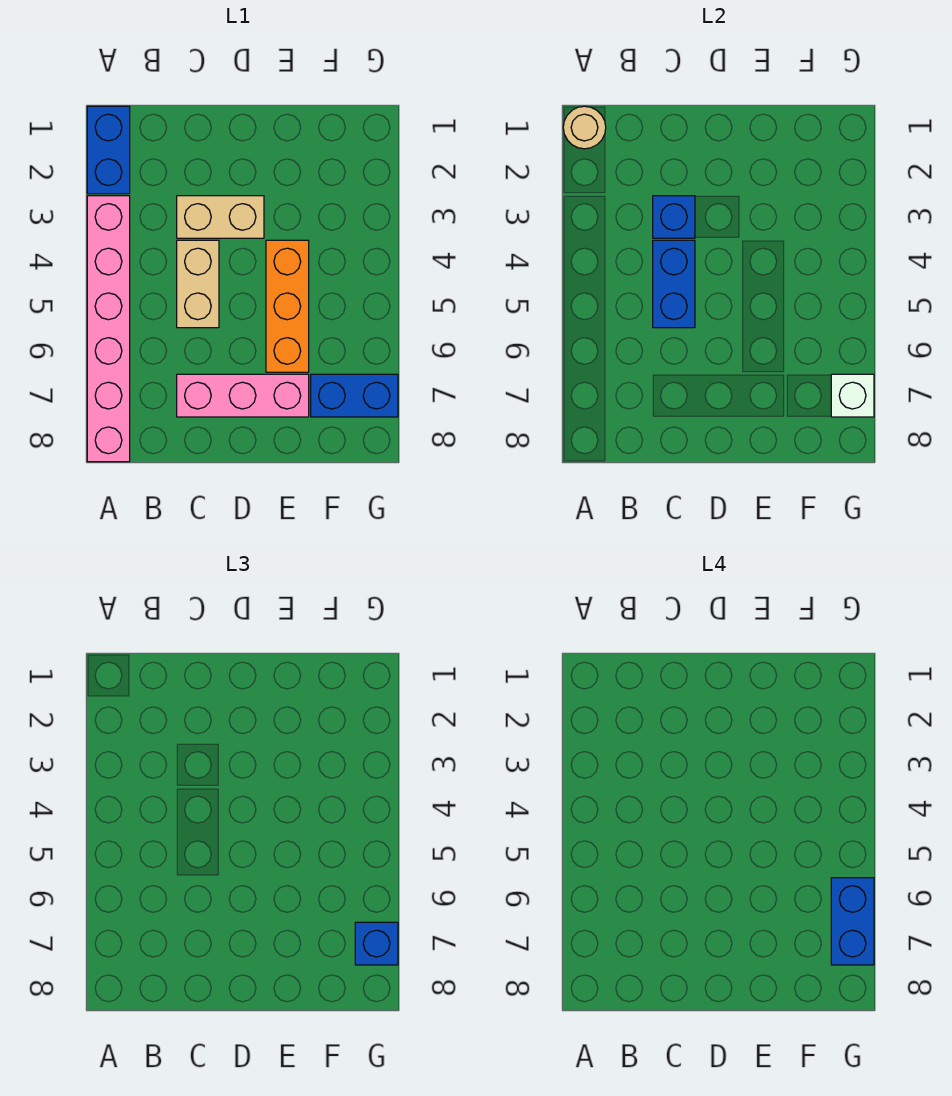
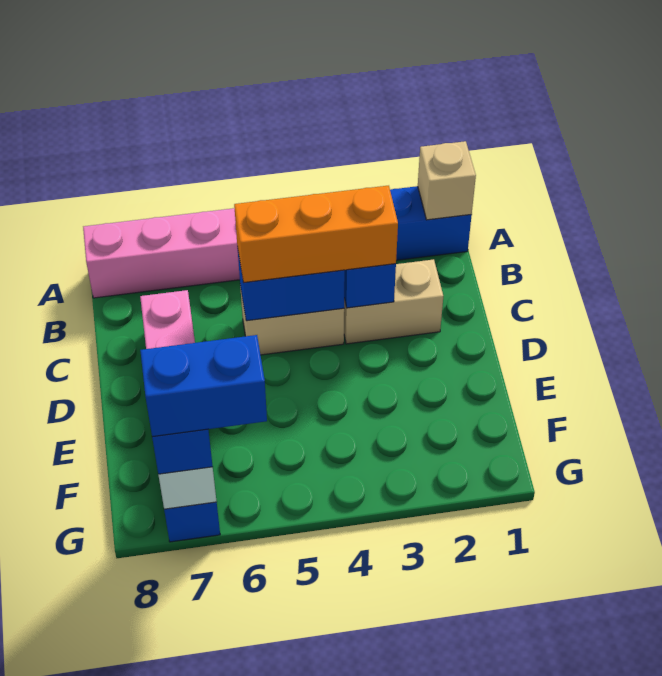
tan 1x1 round brick [563,106,606,149] -> tan 1x1 brick [418,141,476,220]
tan 1x2 brick [177,196,264,238] -> tan 1x2 brick turned to [344,259,443,344]
orange 1x3 brick [266,240,309,372] -> orange 1x3 brick moved to [234,186,398,283]

